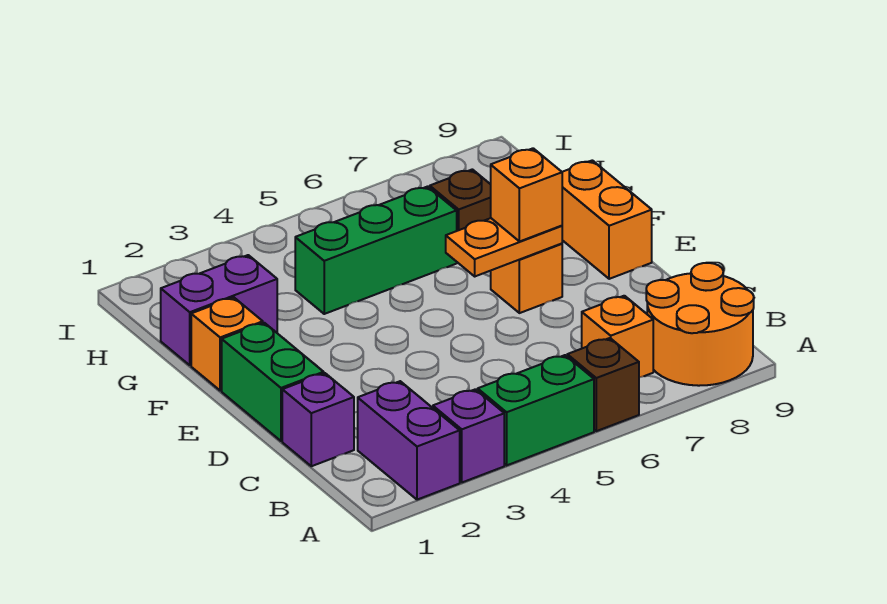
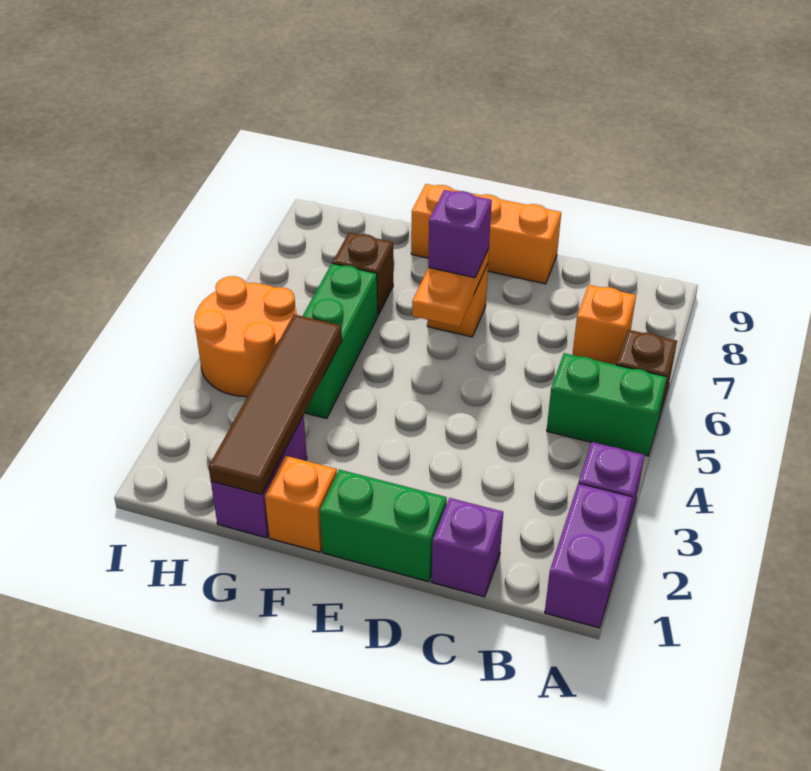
purple 1x2 brick [358,381,460,500] -> purple 1x2 brick turned to [545,484,633,628]
green 1x2 brick [478,355,594,465] -> green 1x2 brick turned to [547,353,667,456]
orange 2x2 round brick [646,263,754,386] -> orange 2x2 round brick moved to [194,276,297,397]
orange 1x1 brick [491,148,562,242] -> purple 1x1 brick [428,190,492,278]
orange 1x2 brick [562,160,652,279] -> orange 1x3 brick [411,184,561,284]
none -> brown 1x4 tile [209,315,342,495]

